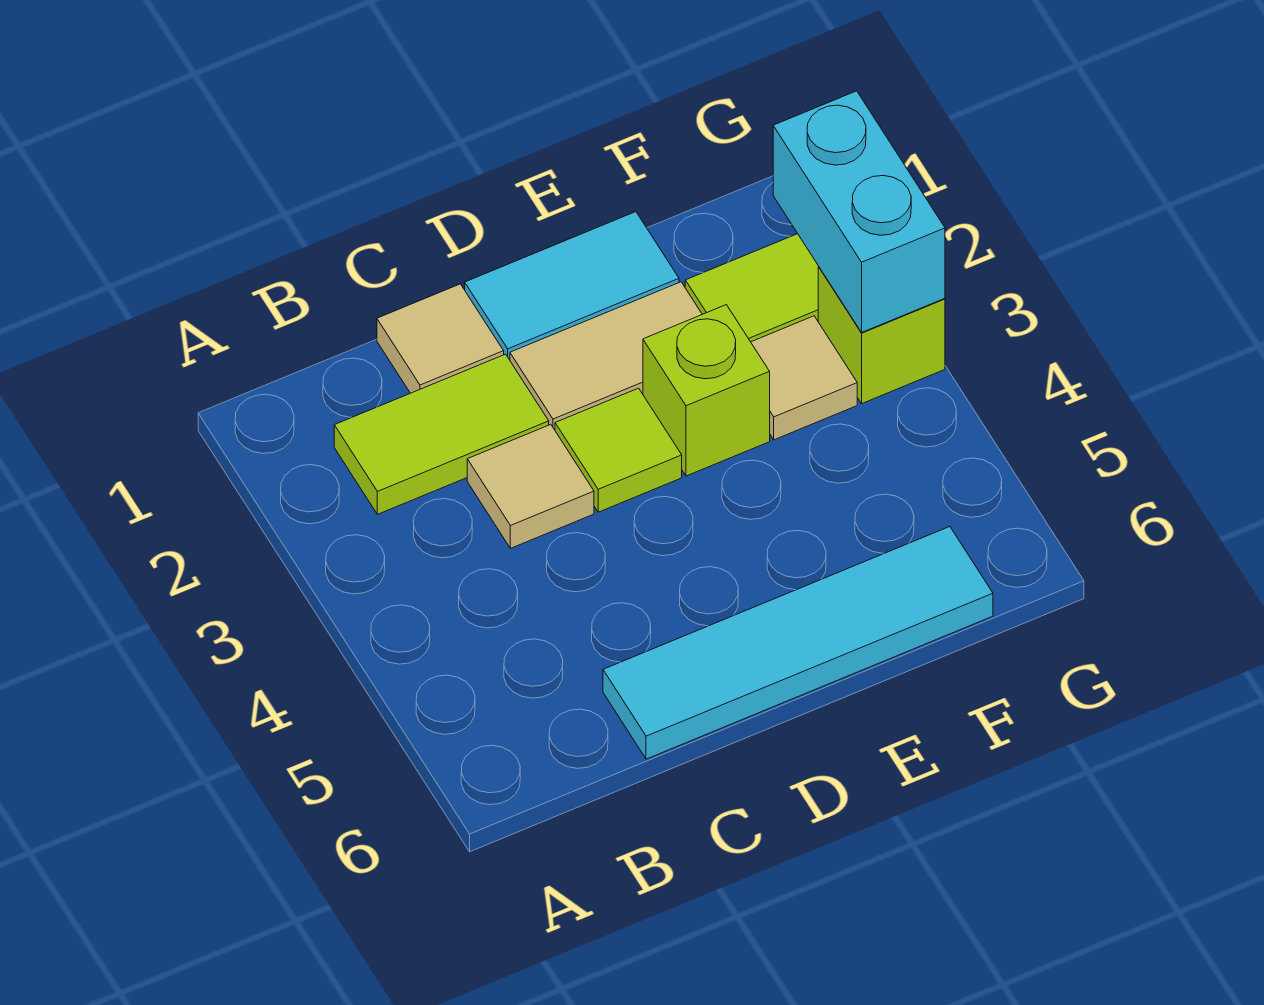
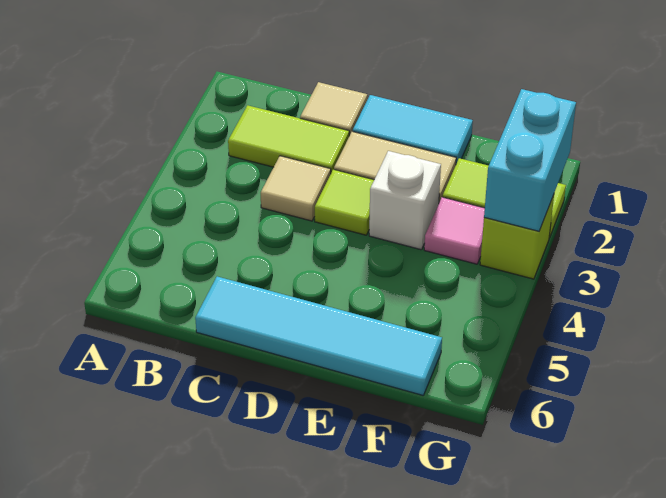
lime 1x1 brick [643,305,770,476] -> white 1x1 brick [369,151,441,250]
tan 1x1 tile [751,316,857,440] -> pink 1x1 tile [424,197,485,264]

